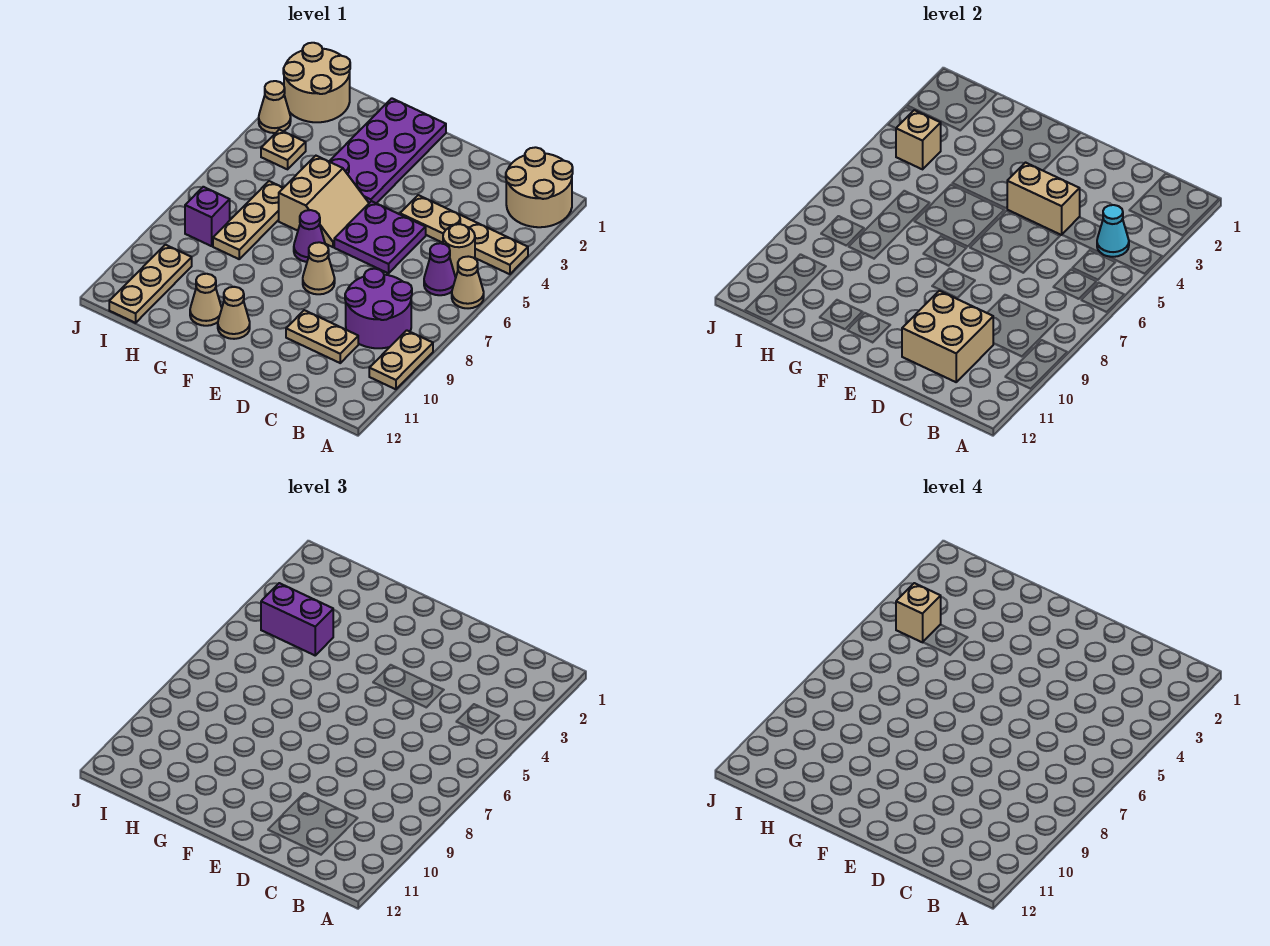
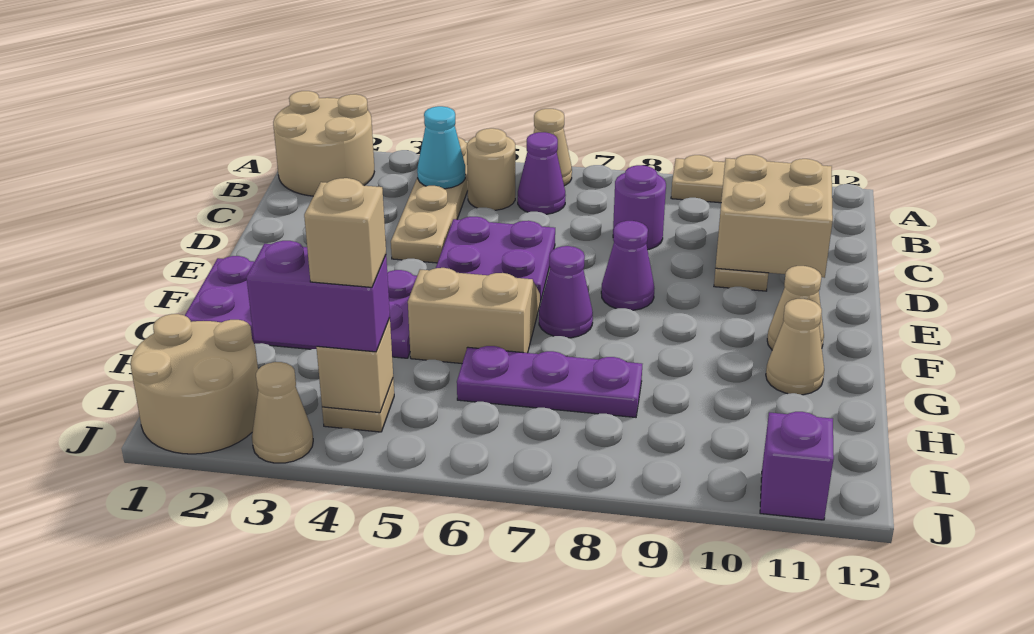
purple 2x2 round brick [345,269,412,348] -> purple 1x1 round brick [613,165,666,250]
tan 1x2 brick [1007,163,1080,235] -> none
tan 1x1 cone [303,242,335,294] -> purple 1x1 cone [601,221,655,310]
purple 1x2 brick [261,583,333,655] -> purple 1x2 brick turned to [246,241,390,352]
tan 1x3 plate [213,181,283,259] -> purple 1x3 plate [457,346,642,417]
purple 1x1 brick [185,187,230,246] -> purple 1x1 brick moved to [760,412,834,520]
tan 1x3 plate [109,245,192,323] -> none

